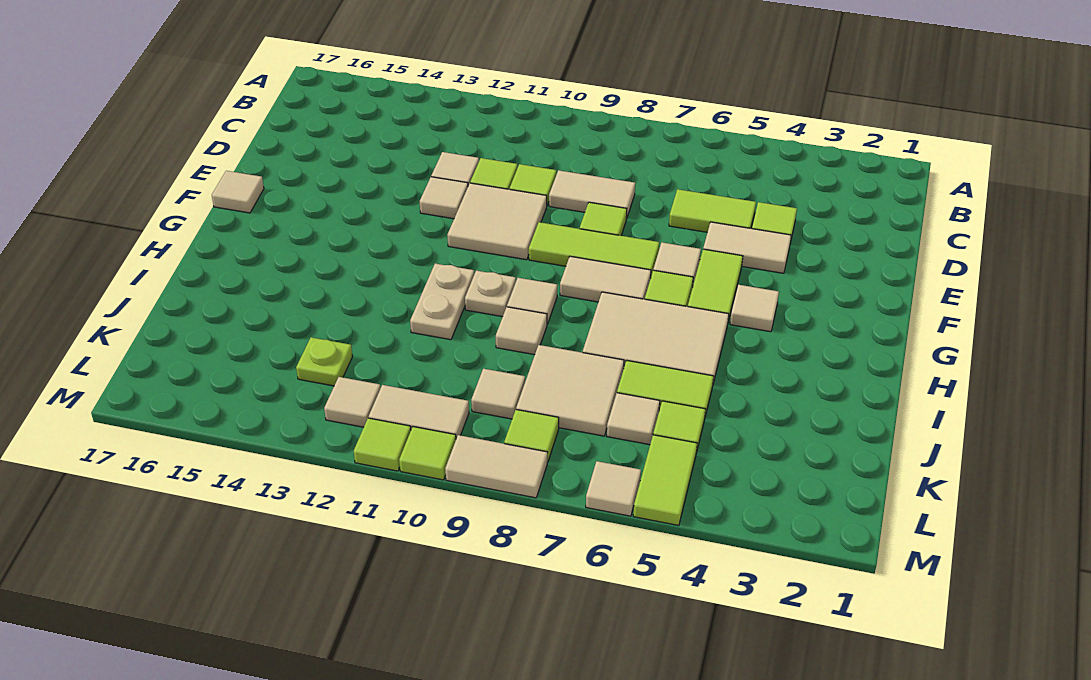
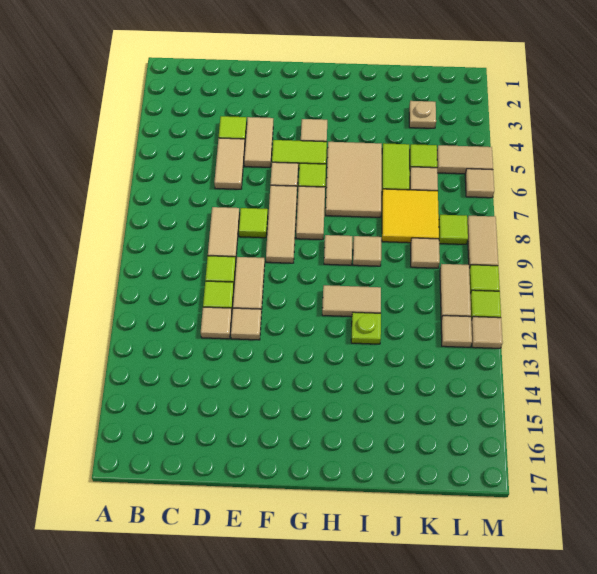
lime 1x2 tile [669,189,756,232] -> tan 1x2 tile [214,138,245,189]
tan 2x2 tile [447,183,547,260] -> tan 1x2 tile [233,257,265,312]
lime 1x3 tile [529,222,659,275] -> tan 1x3 tile [266,185,297,263]
tan 1x1 tile [212,171,264,213] -> tan 1x1 tile moved to [471,317,503,348]
tan 1x1 plate [465,271,516,317] -> tan 1x1 plate moved to [409,101,436,128]
tan 1x2 plate [410,264,474,340] -> tan 1x2 tile [322,285,381,317]
tan 2x2 tile [516,345,624,436] -> yellow 2x2 tile [382,189,439,243]
lime 1x1 plate [296,337,353,386] -> lime 1x1 plate moved to [351,312,381,344]
lime 1x2 tile [633,435,697,525] -> tan 1x2 tile [437,145,493,174]

